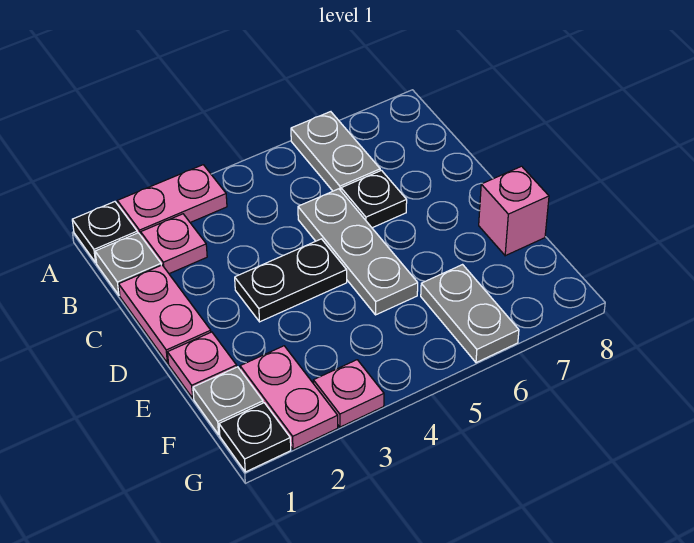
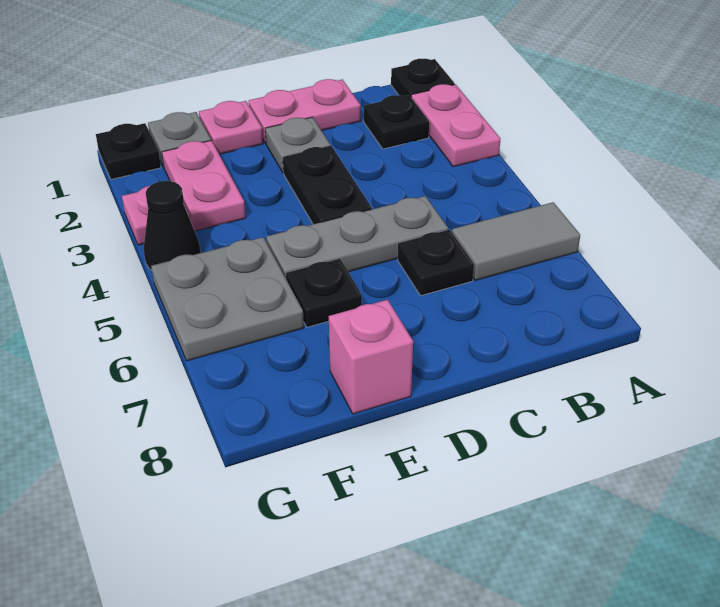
grey 1x2 plate [291,112,380,191] -> grey 1x2 tile [452,202,580,280]
grey 1x1 plate [95,233,161,295] -> grey 1x1 plate moved to [265,117,331,173]
pink 1x1 plate [141,214,207,274] -> black 1x1 plate [364,95,429,149]
none -> black 1x1 plate [286,259,362,327]
pink 1x2 plate [240,346,338,449] -> pink 1x2 plate turned to [162,140,246,231]
grey 1x2 plate [421,265,519,363] -> grey 2x2 plate [151,237,304,361]
none -> black 1x1 cone [144,181,201,270]

